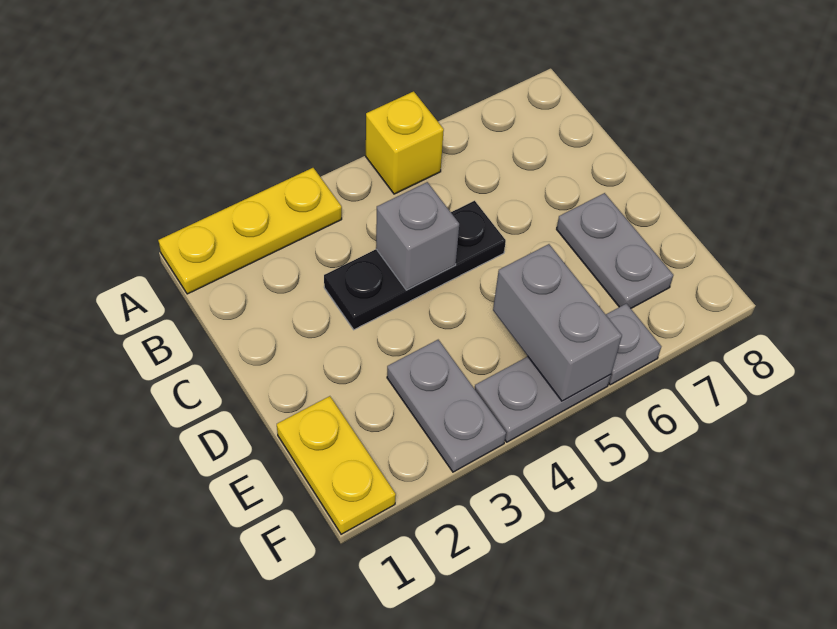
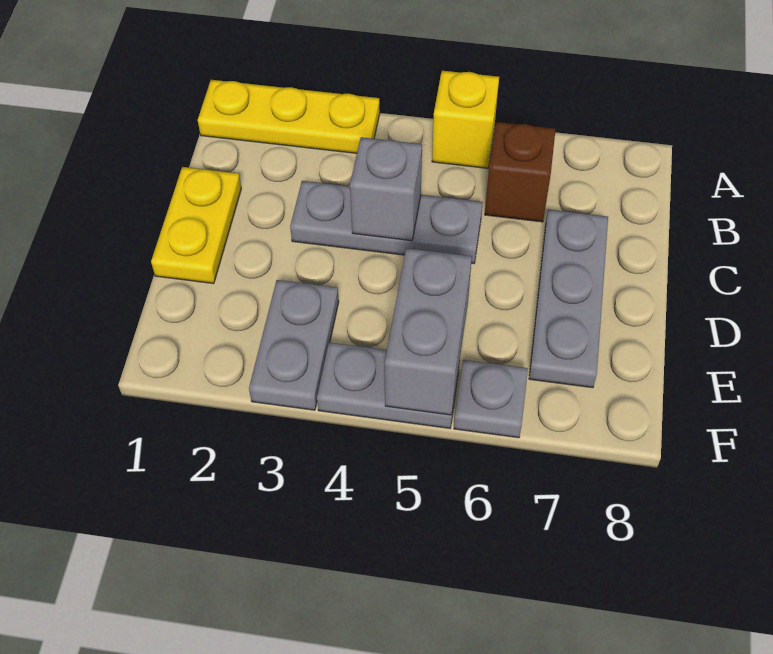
none -> brown 1x1 brick [485,122,556,222]
black 1x3 plate [324,201,506,330] -> grey 1x3 plate [290,181,483,264]
grey 1x2 plate [557,193,673,308] -> grey 1x3 plate [529,210,608,388]
yellow 1x2 plate [277,396,396,534] -> yellow 1x2 plate moved to [151,167,241,284]

